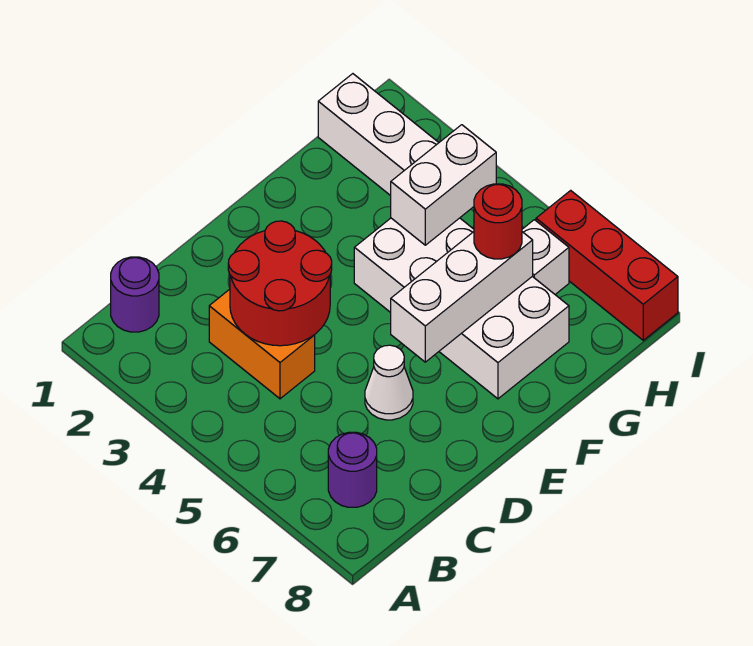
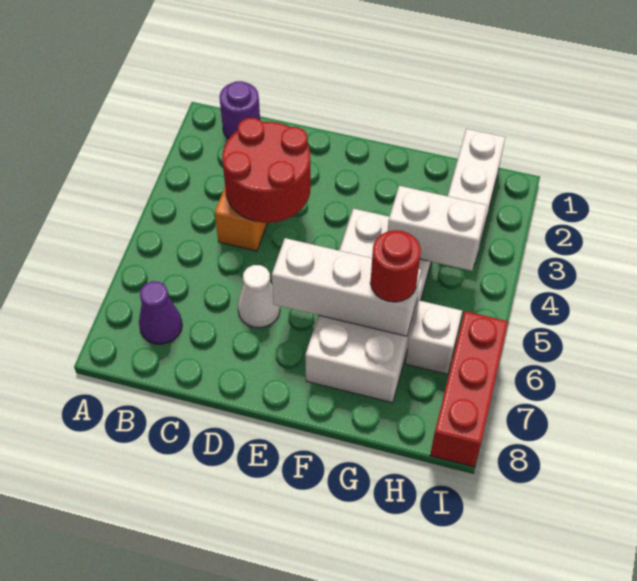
purple 1x1 round brick [328,432,377,507] -> purple 1x1 cone [139,281,182,344]

